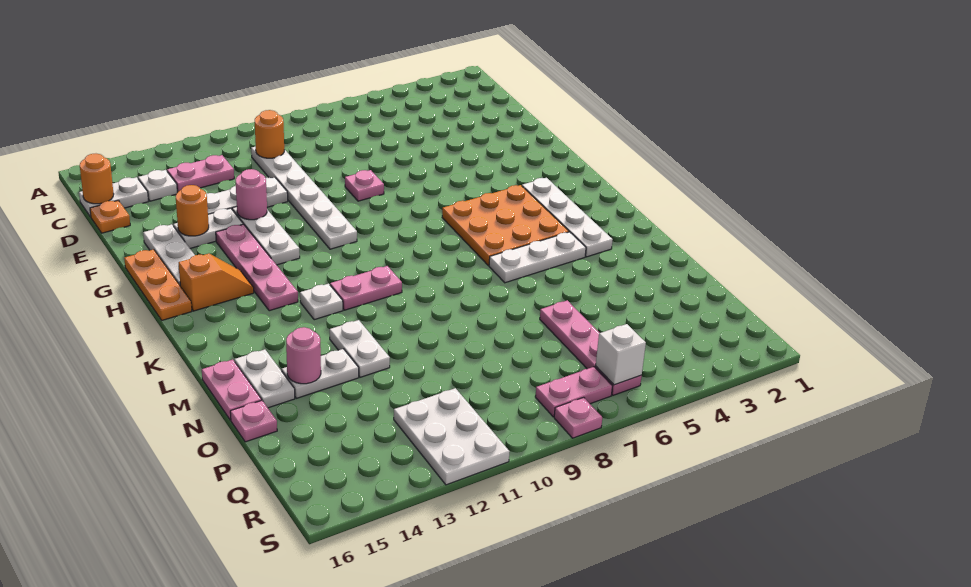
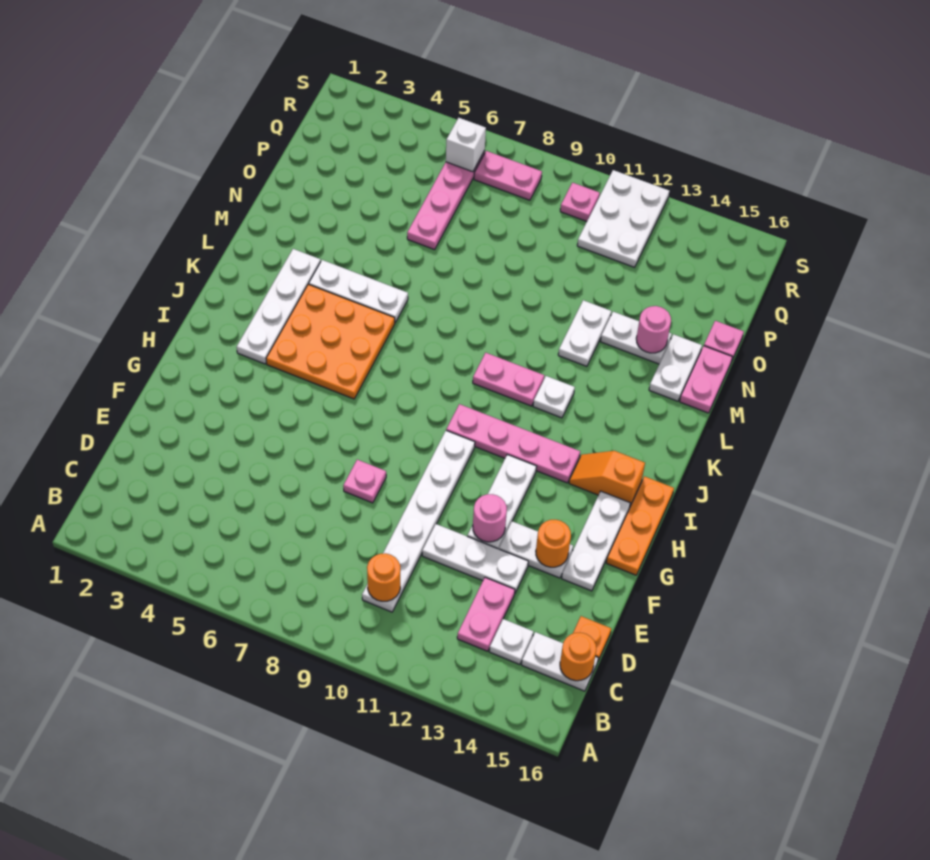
pink 1x2 plate [167,155,234,192] -> pink 1x2 plate turned to [457,577,515,651]
pink 1x4 plate [216,224,298,311] -> pink 1x4 plate turned to [446,404,580,483]
pink 1x1 plate [554,397,602,438] -> pink 1x1 plate moved to [560,183,600,221]

